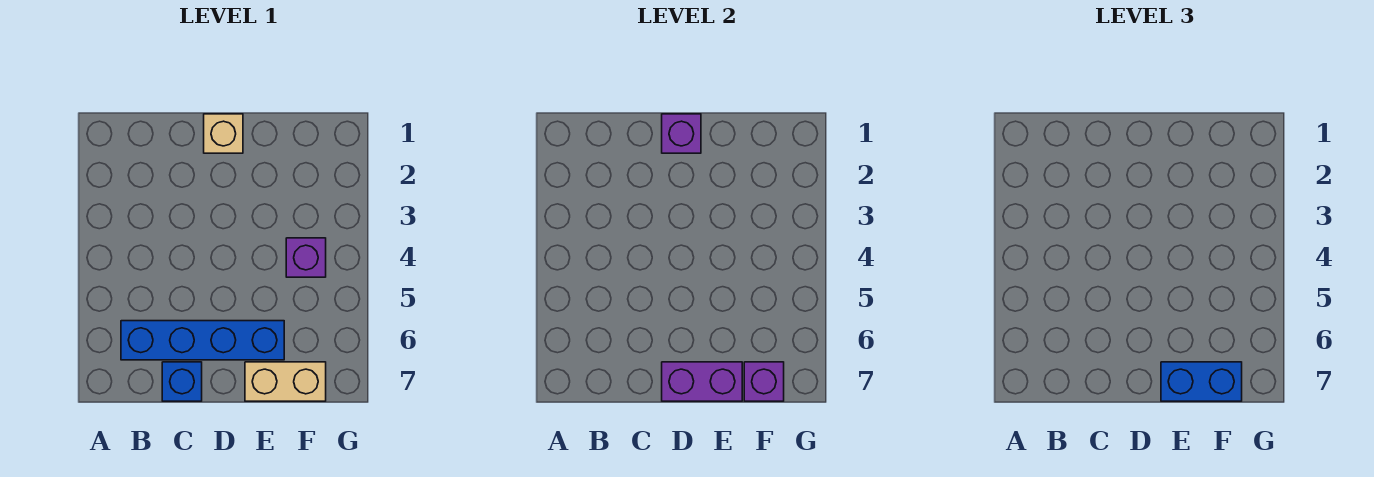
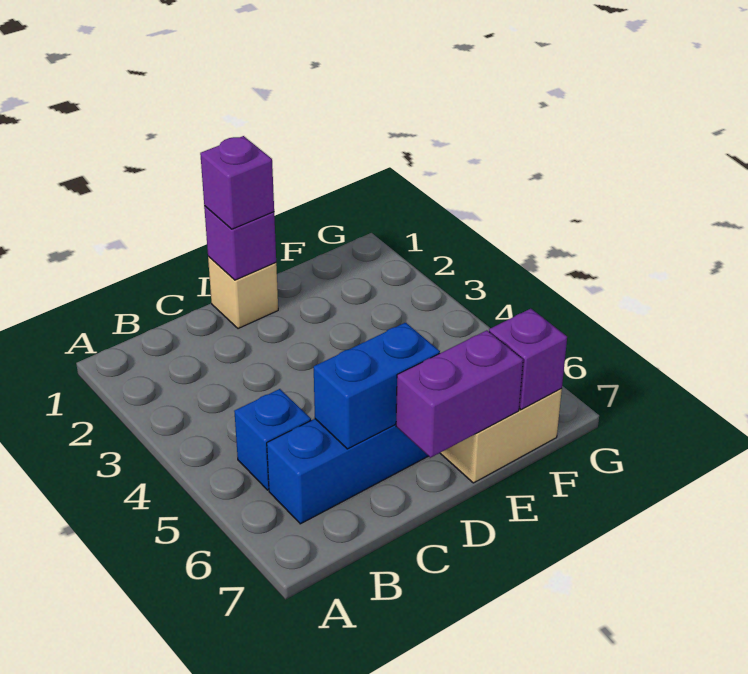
blue 1x1 brick [162,362,202,401] -> blue 1x1 brick moved to [234,389,311,490]
blue 1x2 brick [1161,362,1242,401] -> blue 1x2 brick moved to [314,323,440,449]
purple 1x1 brick [286,238,326,277] -> purple 1x1 brick moved to [200,136,274,229]

